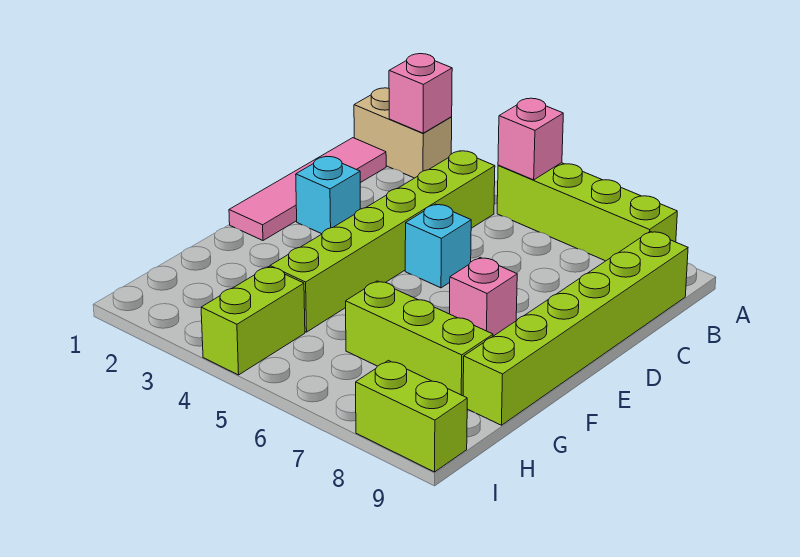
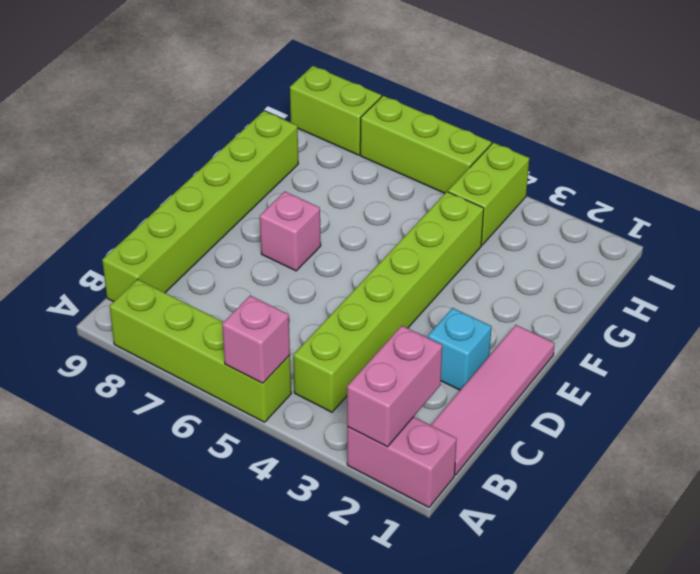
tan 1x2 brick [354,88,452,178] -> pink 1x2 brick [347,417,457,507]
pink 1x1 brick [389,54,452,133] -> pink 1x2 brick [347,326,442,447]
cyan 1x1 brick [405,204,471,288] -> none
lime 1x3 brick [346,281,493,396] -> lime 1x3 brick moved to [360,96,491,193]

